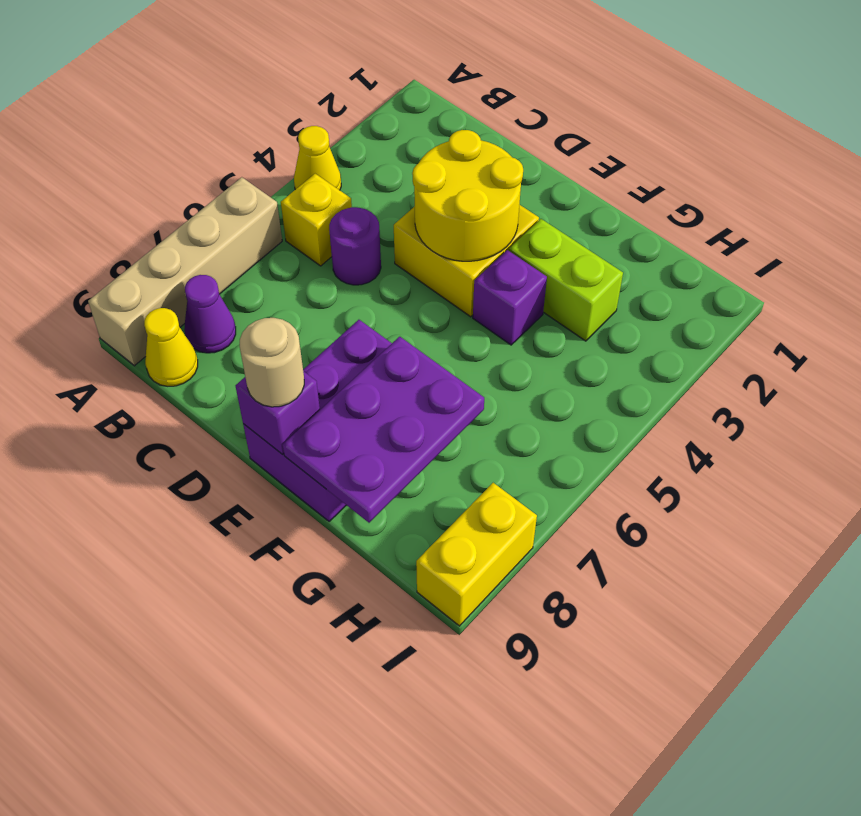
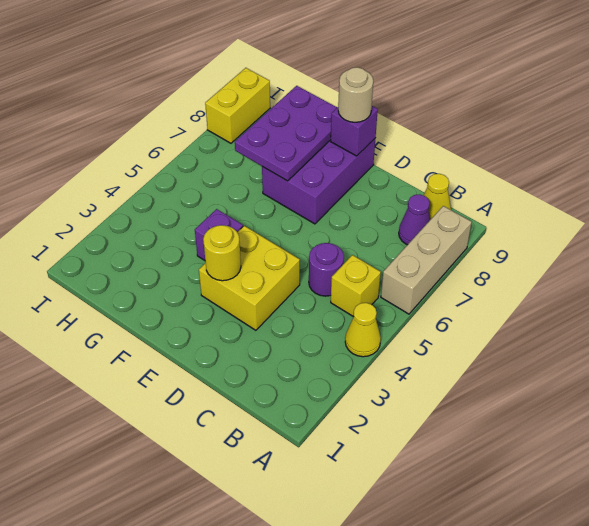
tan 1x4 brick [88,177,282,366] -> tan 1x3 brick [381,206,472,314]
yellow 2x2 round brick [412,130,523,261] -> yellow 1x1 round brick [203,225,241,281]
lime 1x2 brick [509,219,623,341] -> none

